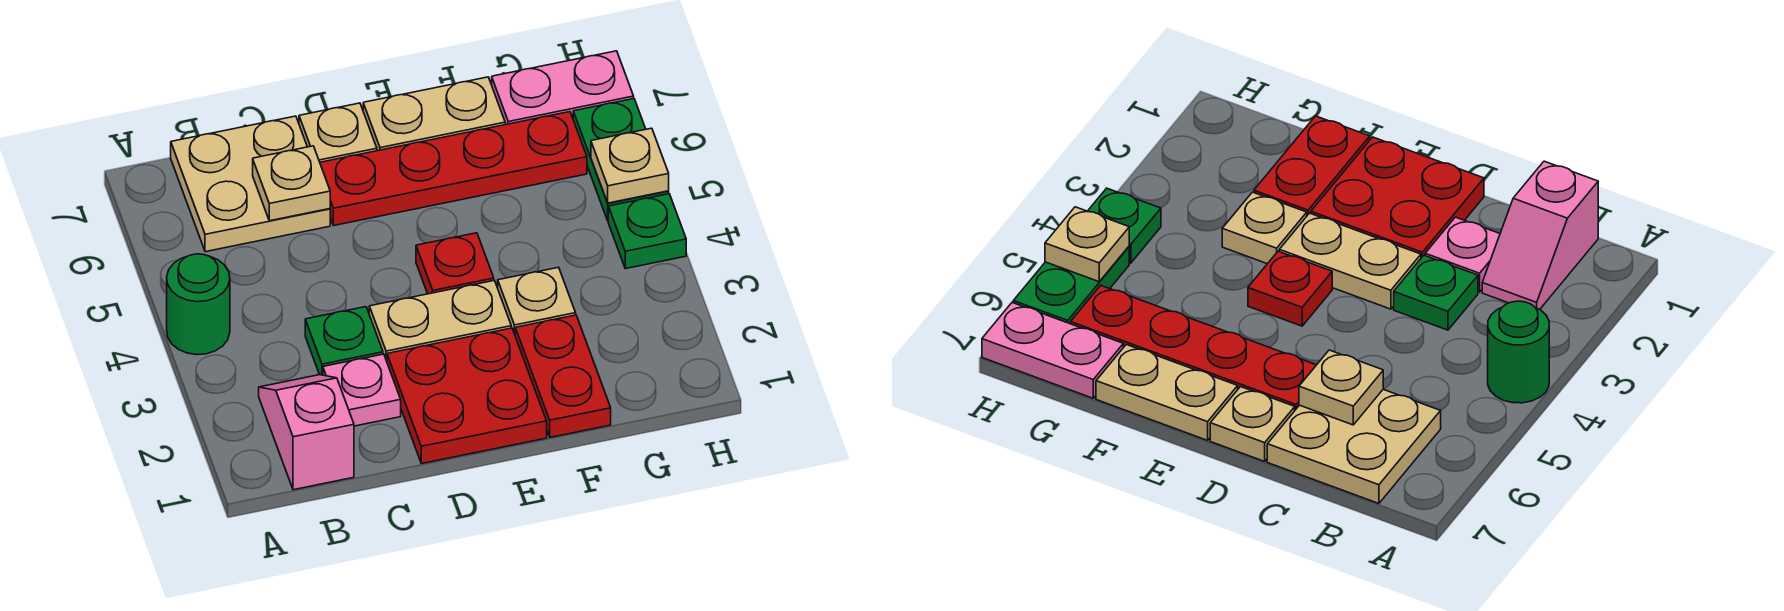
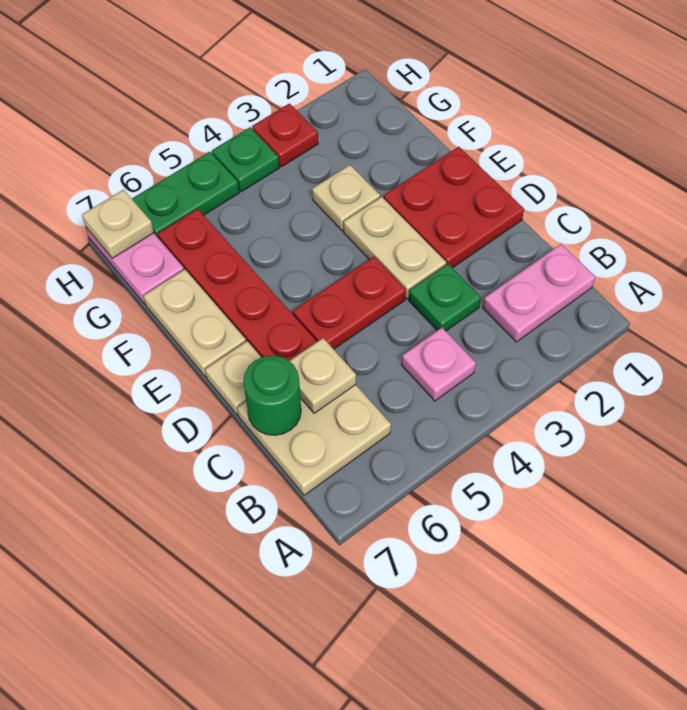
green 1x1 round brick [167,254,230,355] -> green 1x1 round brick moved to [243,356,301,435]
pink 1x2 slope [259,375,354,490] -> pink 1x2 plate [483,244,595,342]
pink 1x1 plate [323,354,401,426] -> pink 1x1 plate moved to [402,328,476,401]
red 1x1 plate [416,233,494,294] -> red 1x1 plate moved to [252,104,318,167]
red 1x2 plate [515,315,611,437] -> red 1x2 plate moved to [293,257,406,349]
tan 1x1 plate [591,128,669,203] -> tan 1x1 plate moved to [82,190,154,258]

